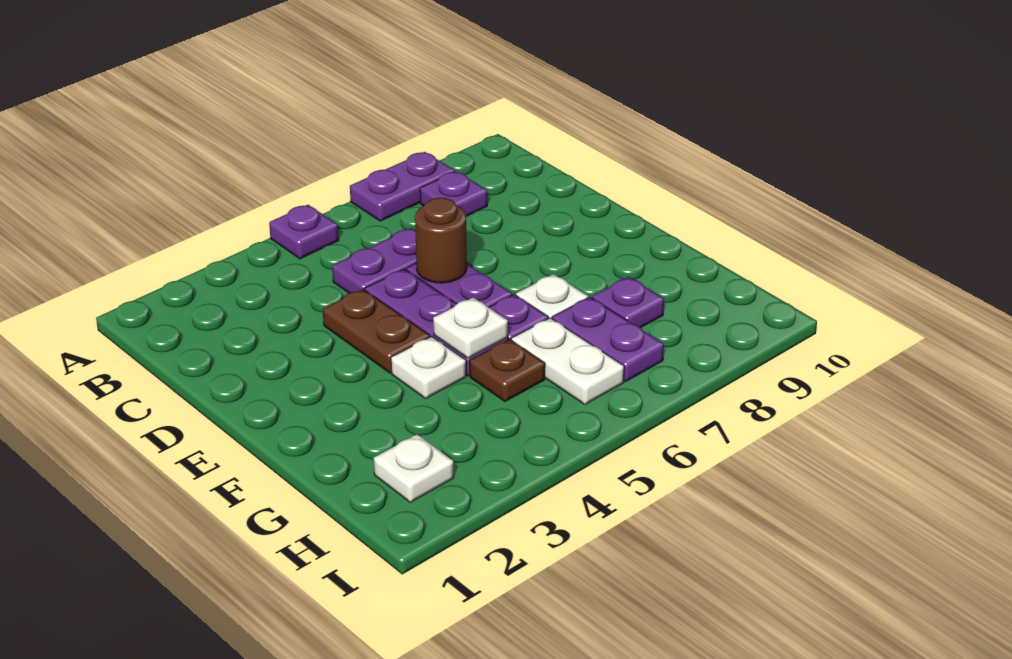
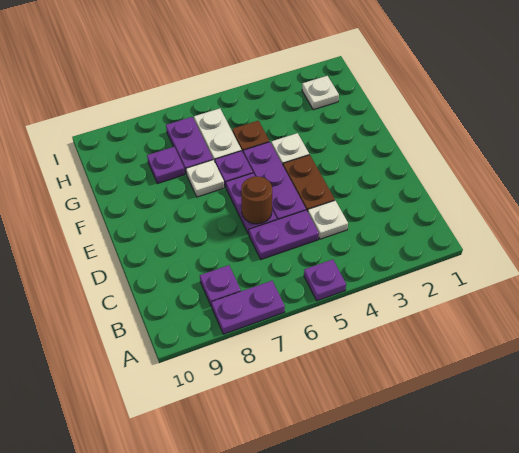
white 1x1 plate [433,298,508,358] -> white 1x1 plate moved to [308,201,348,239]

